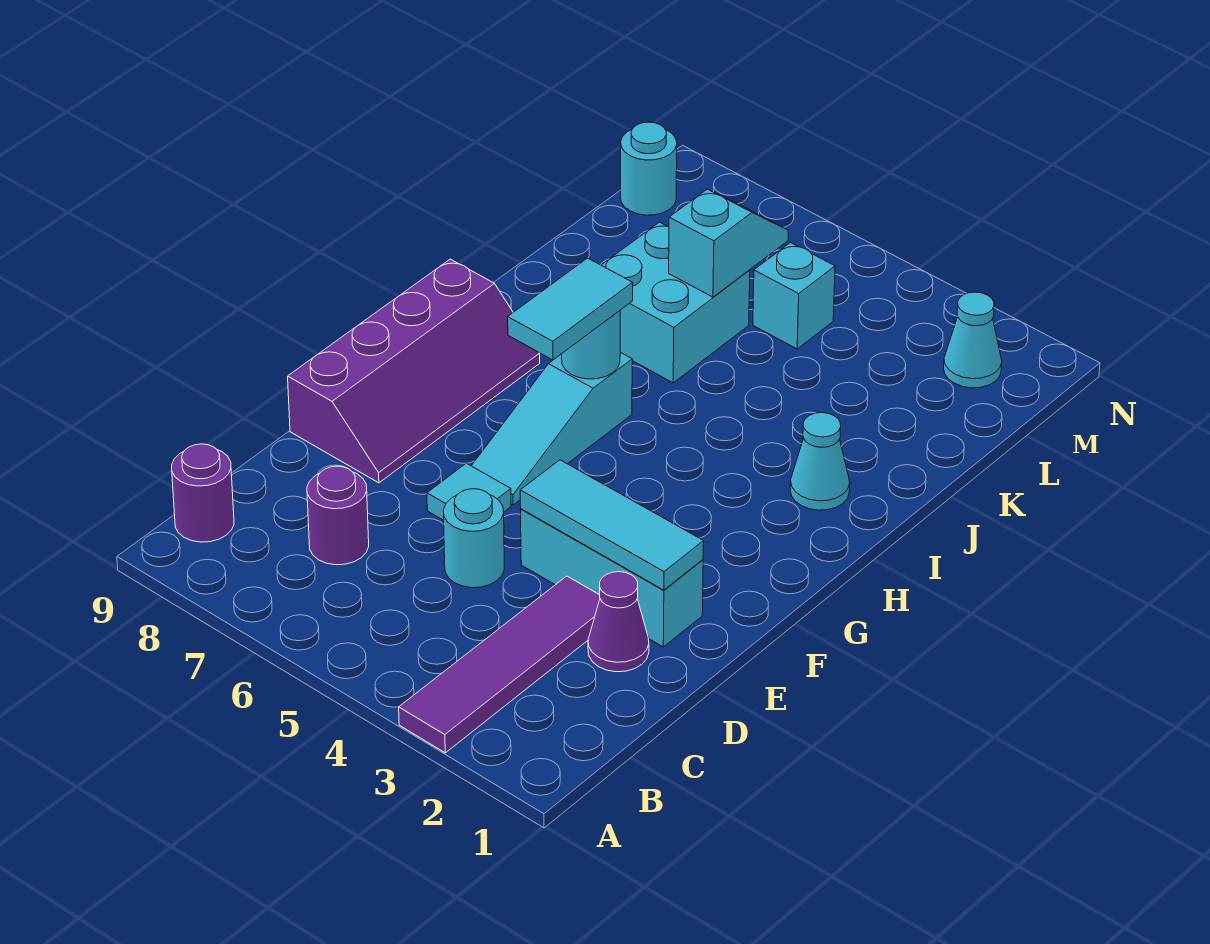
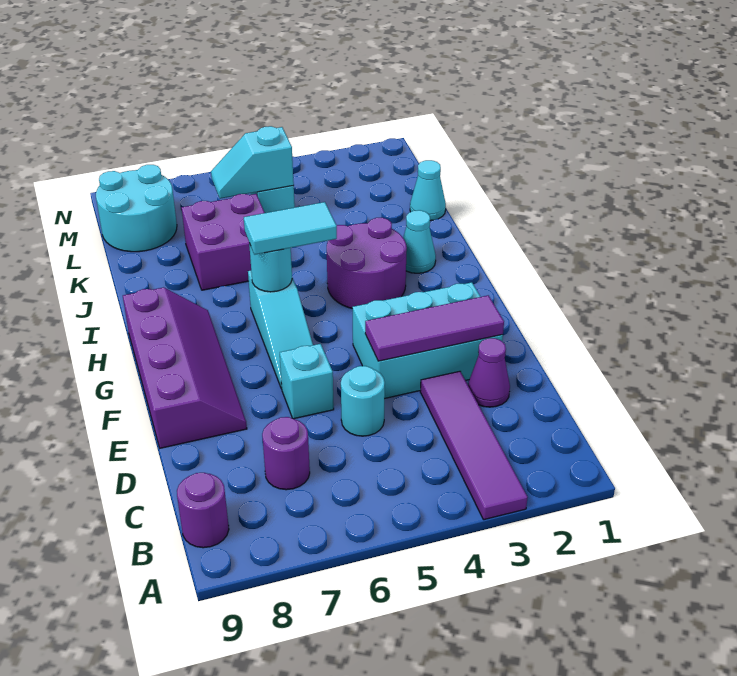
cyan 1x3 brick [521,509,703,647] -> cyan 2x3 brick [352,282,503,399]
cyan 1x3 tile [520,460,704,590] -> purple 1x3 tile [365,295,504,361]
cyan 1x1 tile [427,463,511,520] -> cyan 1x1 brick [280,344,334,419]
cyan 1x2 tile [508,258,633,360] -> cyan 1x2 tile turned to [244,202,337,255]
none -> purple 2x2 round brick [327,218,407,308]
cyan 2x2 brick [601,222,750,383] -> purple 2x2 brick [182,194,265,290]
cyan 1x2 slope [669,189,788,297] -> cyan 1x2 slope turned to [211,126,294,199]
cyan 1x1 cone [944,292,1002,388] -> cyan 1x1 cone moved to [410,160,446,221]
cyan 1x1 round brick [621,122,677,215] -> cyan 2x2 round brick [96,165,177,252]

